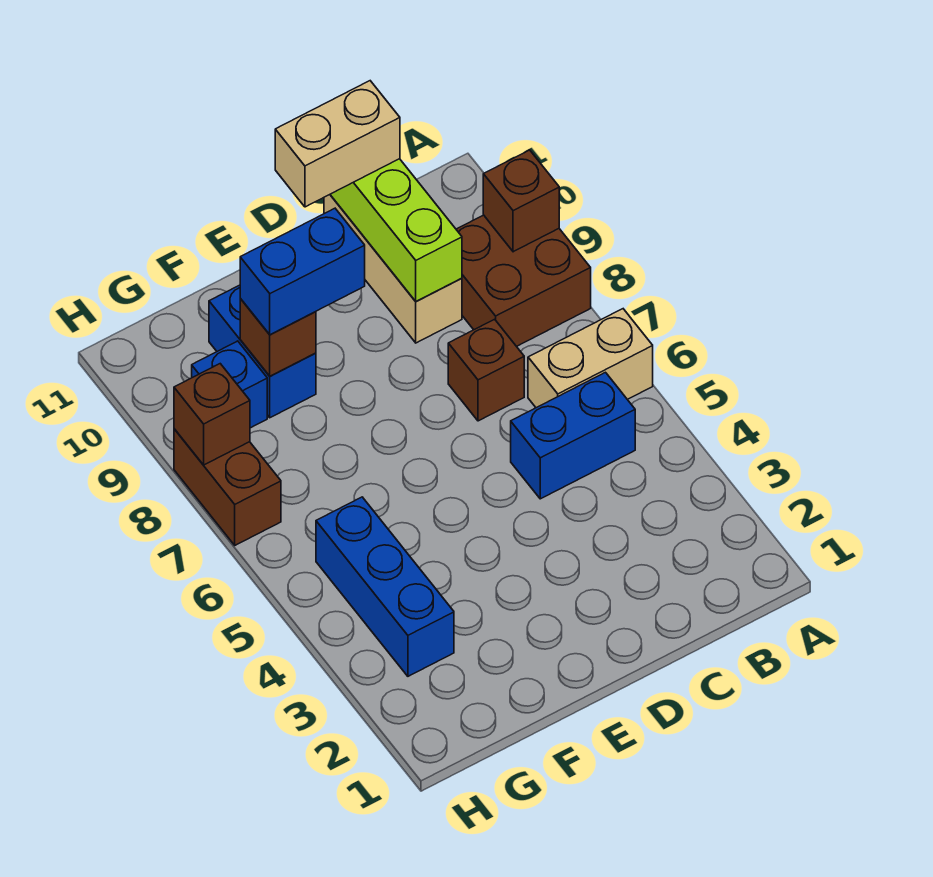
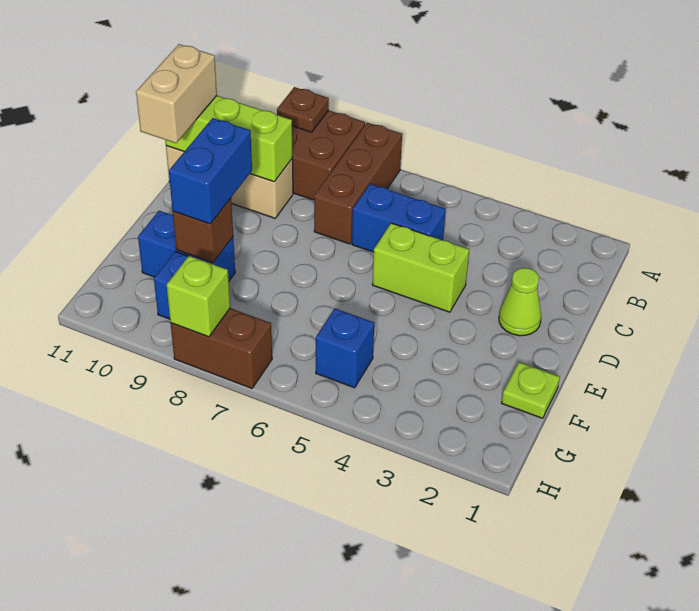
tan 1x2 brick [528,309,653,408] -> none
brown 1x1 brick [483,150,559,252] -> brown 1x1 plate [277,87,329,132]
blue 1x2 brick [511,372,635,499] -> blue 1x2 brick turned to [352,184,446,252]
brown 1x1 brick [448,319,524,421] -> brown 1x3 brick [314,123,402,244]
none -> lime 1x1 cone [499,268,541,336]
none -> lime 1x2 brick [372,223,469,312]
none -> lime 1x1 plate [502,362,560,418]
blue 1x3 brick [316,497,454,676] -> blue 1x1 brick [316,309,374,388]
brown 1x1 brick [174,364,250,465] -> lime 1x1 brick [167,256,230,337]

